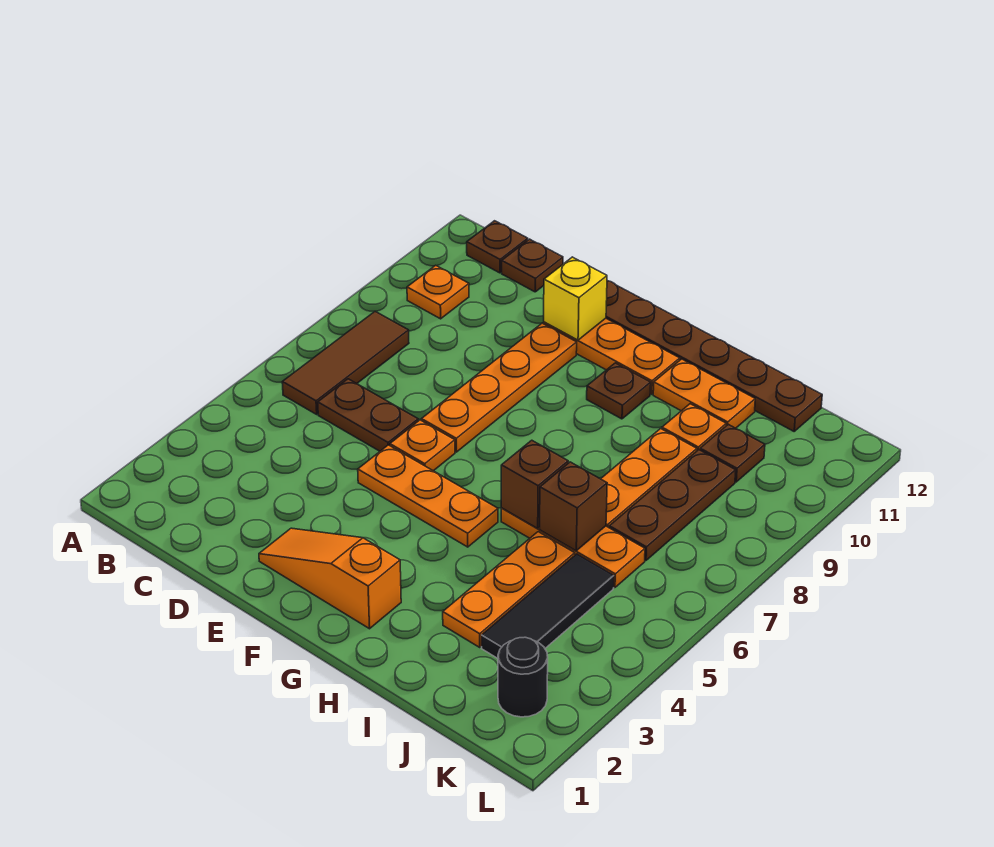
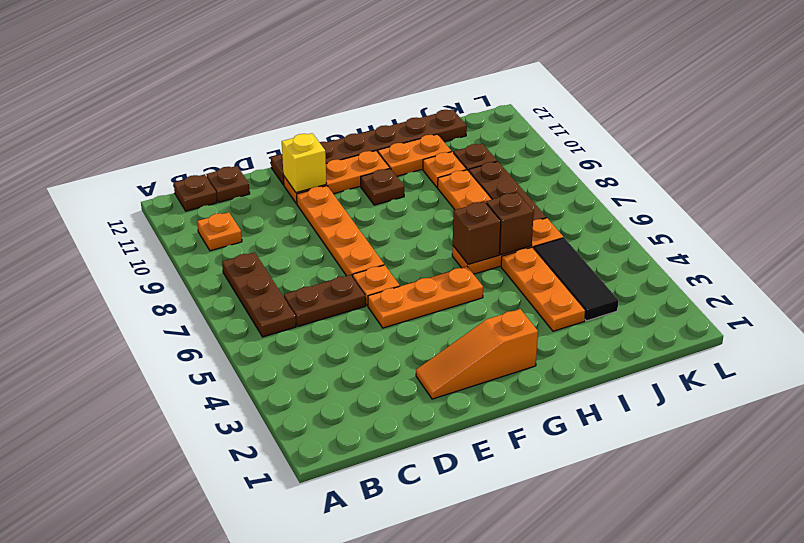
brown 1x3 tile [282,311,409,414] -> brown 1x3 plate [222,252,296,337]
black 1x1 round brick [498,637,548,717] -> none

